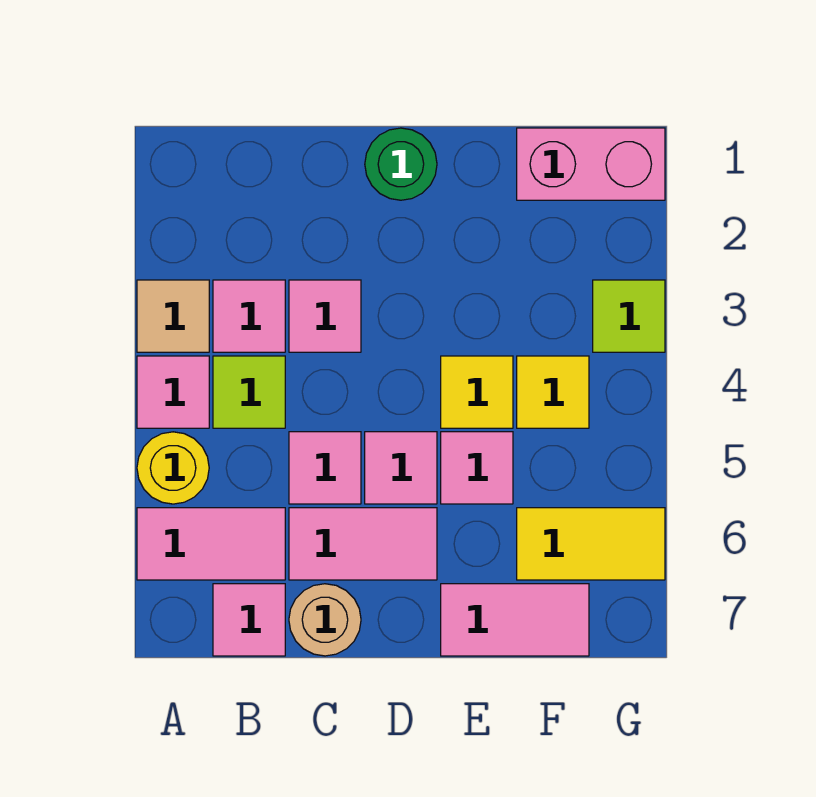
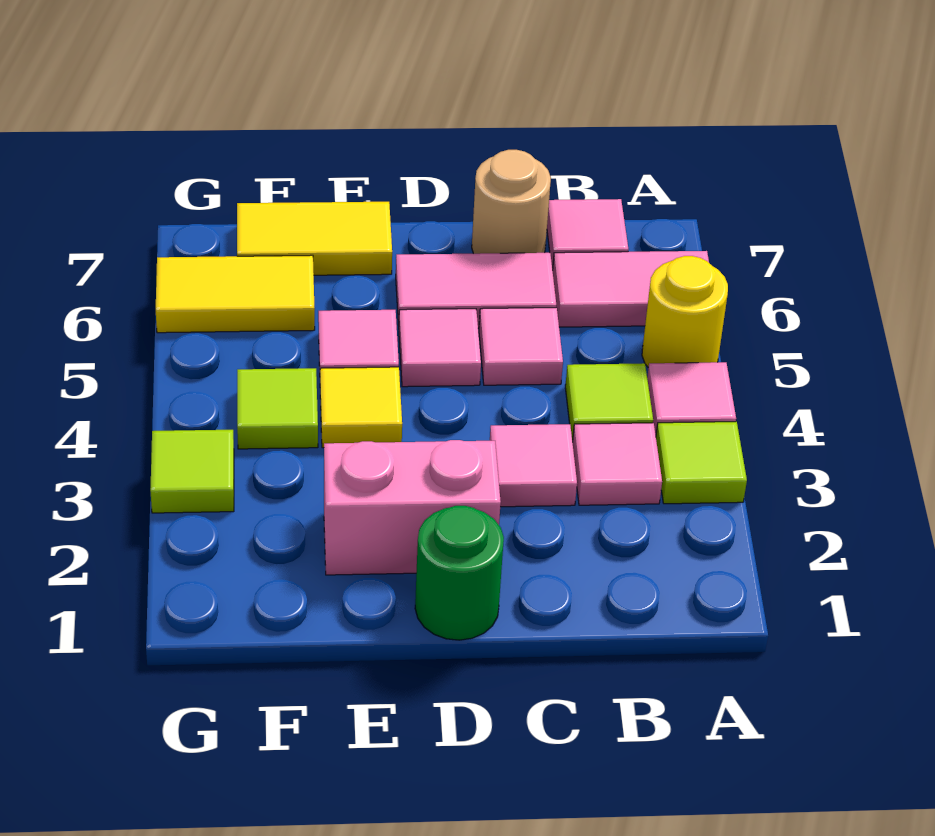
tan 1x1 tile [137,280,209,352] -> lime 1x1 tile [656,421,747,504]
pink 1x2 tile [441,584,589,656] -> yellow 1x2 tile [237,202,392,275]
pink 1x2 brick [517,128,665,200] -> pink 1x2 brick moved to [324,440,501,575]
yellow 1x1 tile [517,356,589,428] -> lime 1x1 tile [237,368,318,449]

